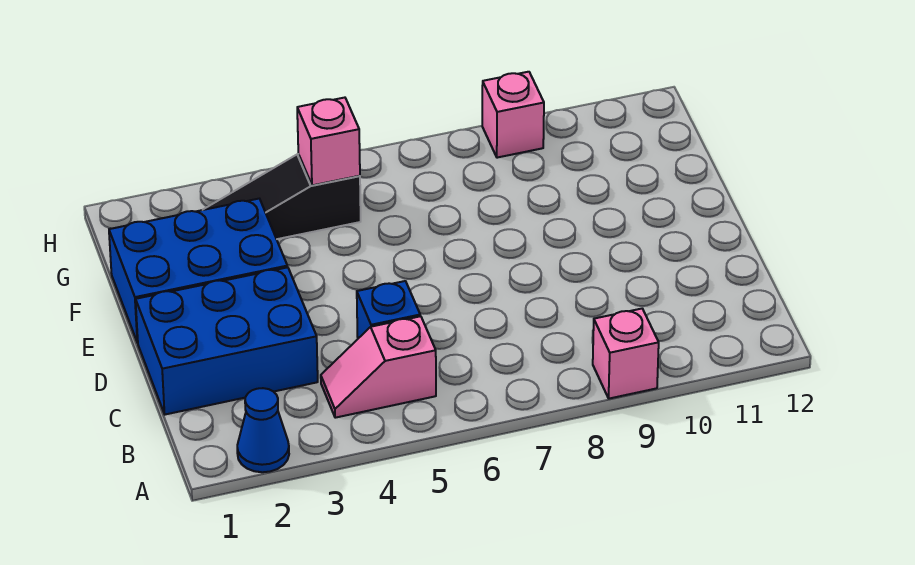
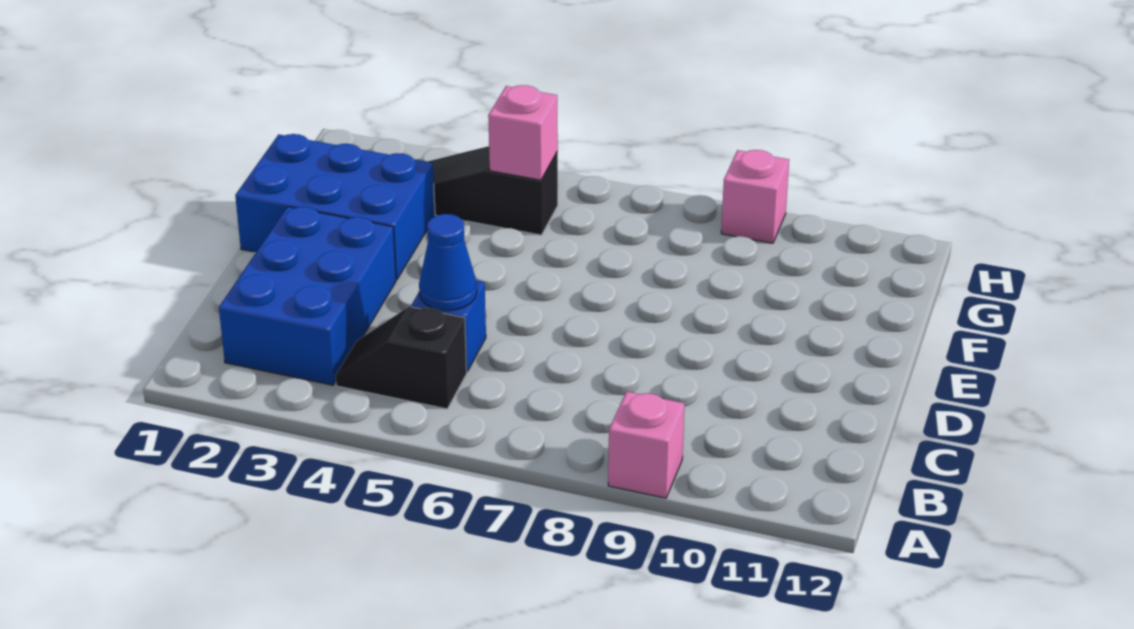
blue 1x1 cone [237,388,289,472] -> blue 1x1 cone moved to [419,214,477,311]
pink 1x2 slope [321,316,436,418] -> black 1x2 slope [336,307,467,409]
blue 2x3 brick [136,267,318,415] -> blue 2x3 brick turned to [219,207,396,385]

